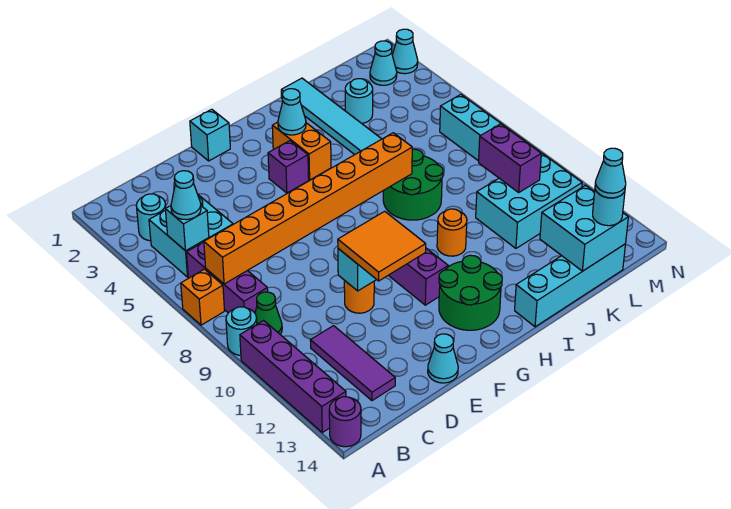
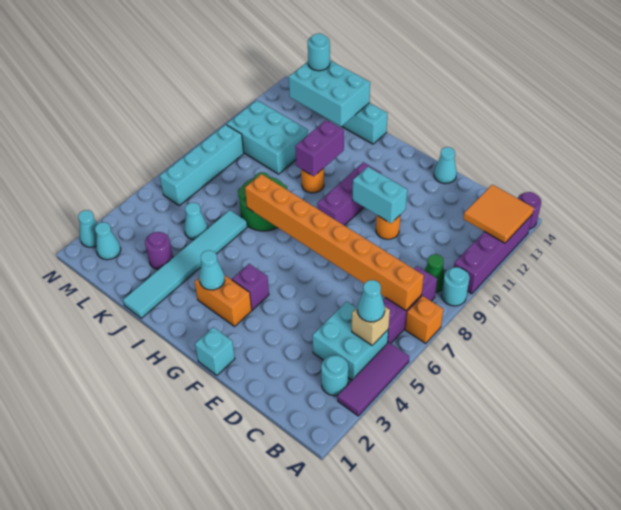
cyan 1x1 brick [165,206,209,251] -> tan 1x1 brick [352,306,390,345]
purple 1x3 tile [310,326,395,401] -> purple 1x3 tile moved to [338,342,409,416]
orange 2x2 tile [338,211,426,281] -> orange 2x2 tile moved to [463,185,534,243]
green 2x2 round brick [439,255,502,330] -> none
orange 1x2 brick [272,122,331,180] -> orange 1x2 brick turned to [195,275,252,326]
cyan 1x1 round brick [345,79,373,123] -> purple 1x1 round brick [145,232,173,270]
cyan 2x2 brick [540,185,628,271] -> cyan 2x3 brick [289,61,370,126]
purple 1x2 brick [479,124,541,192] -> purple 1x2 brick moved to [295,120,344,176]
cyan 1x1 cone [595,148,626,198] -> cyan 1x1 cone moved to [184,203,208,240]

